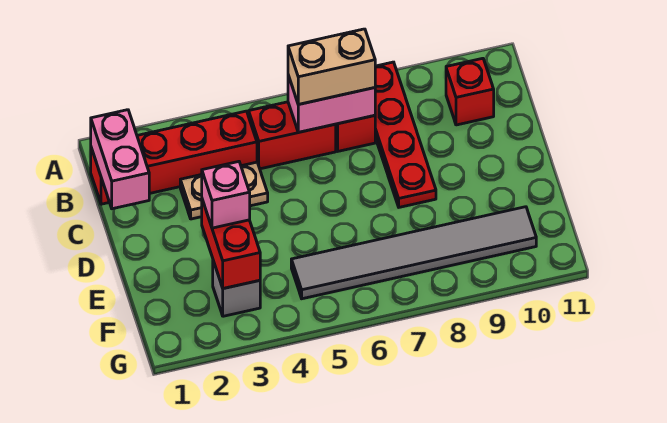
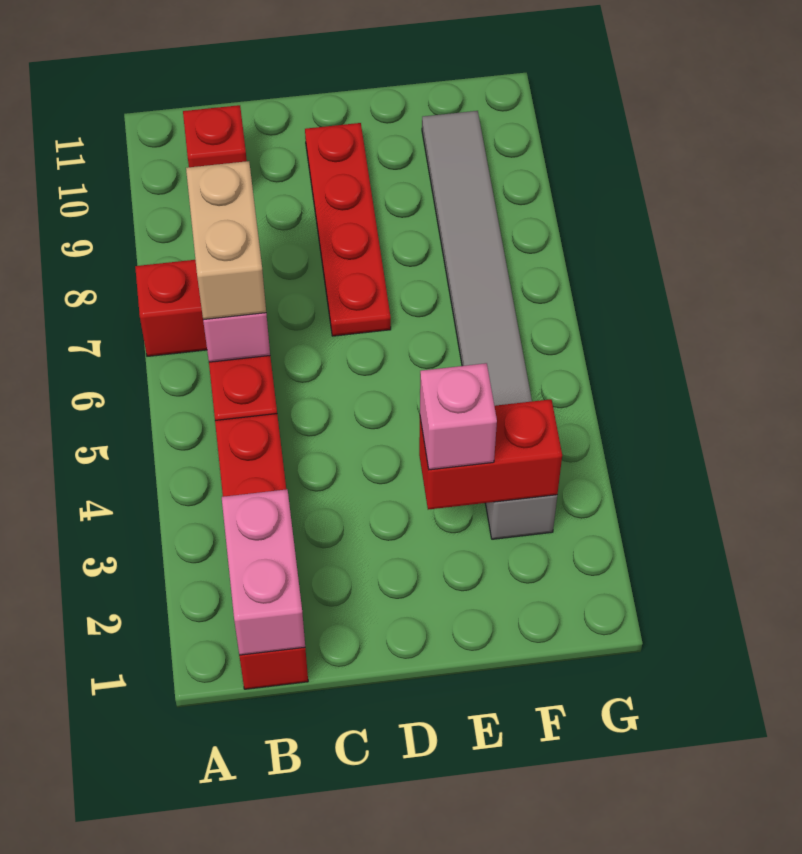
red 1x4 plate [375,62,436,207] -> red 1x4 plate turned to [305,123,391,336]
pink 1x2 brick [91,110,149,209] -> pink 1x2 brick turned to [222,489,305,655]
tan 1x2 plate [180,162,268,219] -> none

